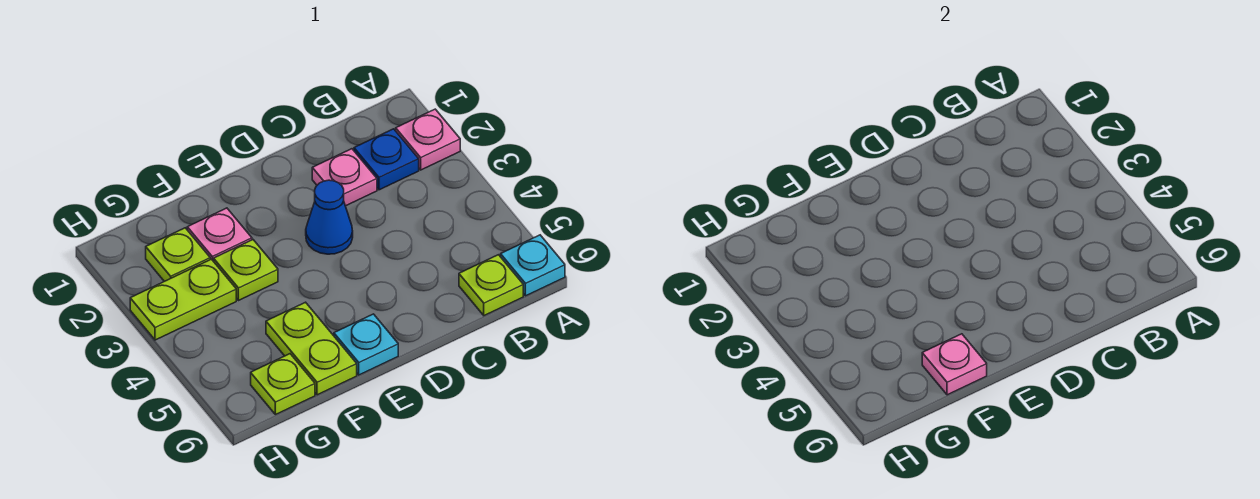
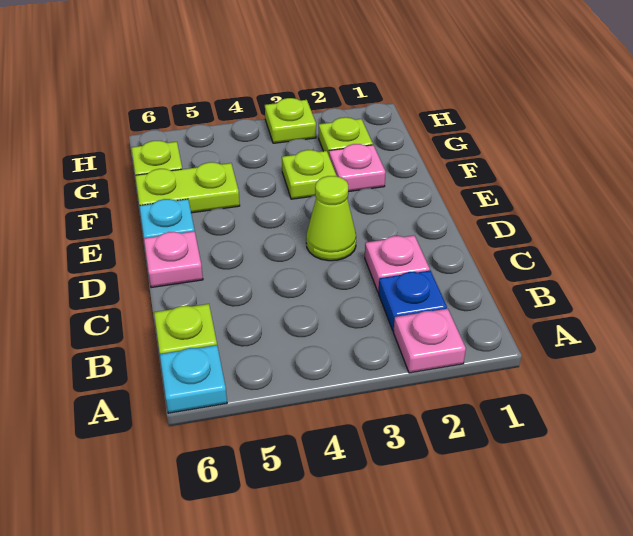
blue 1x1 cone [306,180,353,254] -> lime 1x1 cone [306,176,356,261]
pink 1x1 plate [922,334,987,395] -> pink 1x1 plate moved to [144,231,203,288]
lime 1x2 plate [130,259,236,340] -> lime 1x1 plate [265,98,316,143]

